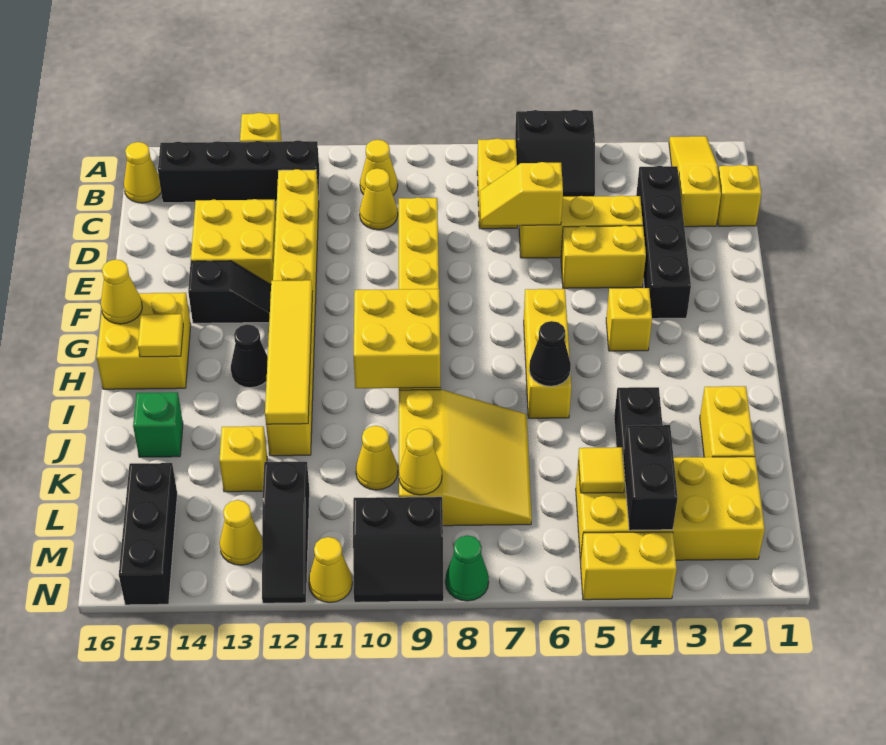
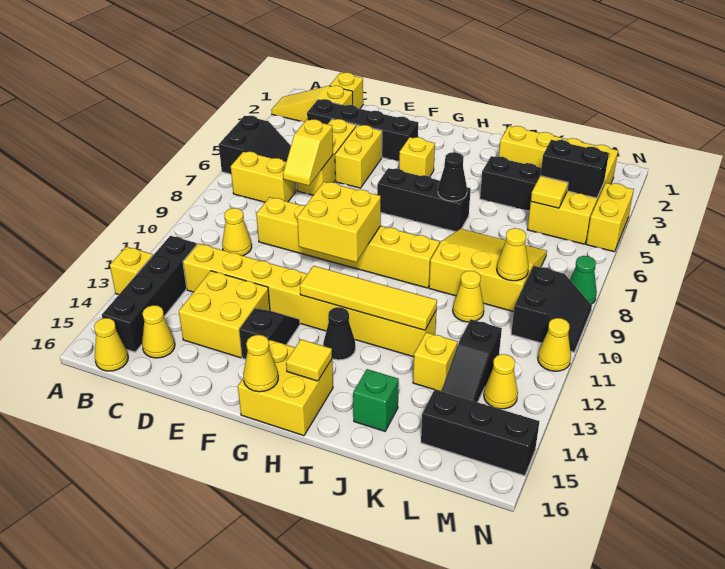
yellow 1x1 cone [360,140,398,195] -> yellow 1x1 cone moved to [142,305,175,358]
yellow 1x3 brick [524,289,571,418] -> black 1x3 brick [377,168,471,232]
yellow 2x2 brick [353,289,441,388] -> yellow 2x2 brick moved to [297,182,381,262]
black 1x3 slope [262,462,310,603] -> black 1x3 slope turned to [441,320,502,402]

